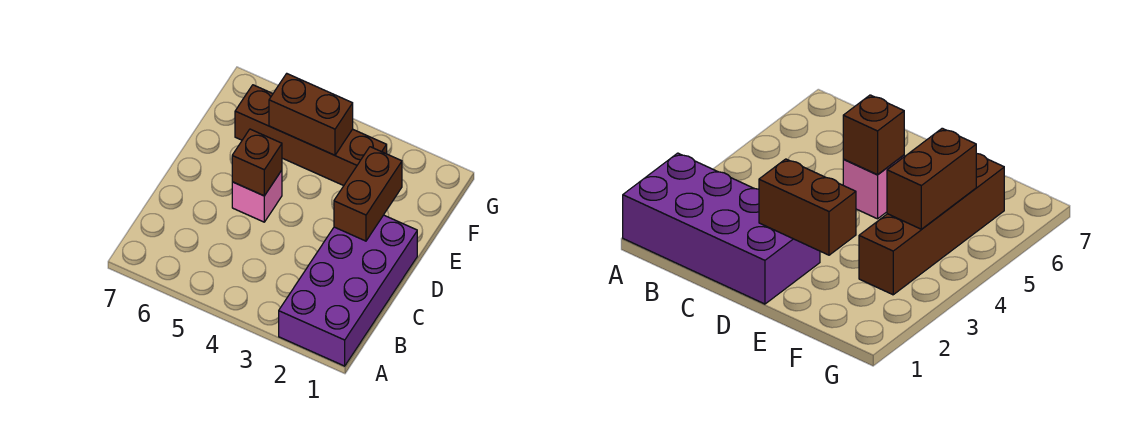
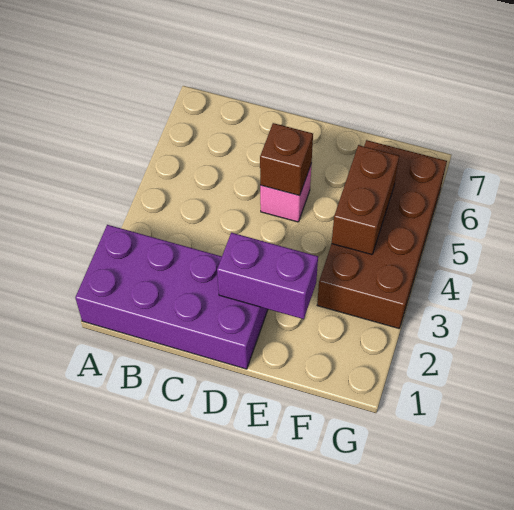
brown 1x2 brick [334,147,402,241] -> purple 1x2 brick [217,233,318,319]
brown 1x4 brick [235,85,387,186] -> brown 2x4 brick [317,140,447,328]

